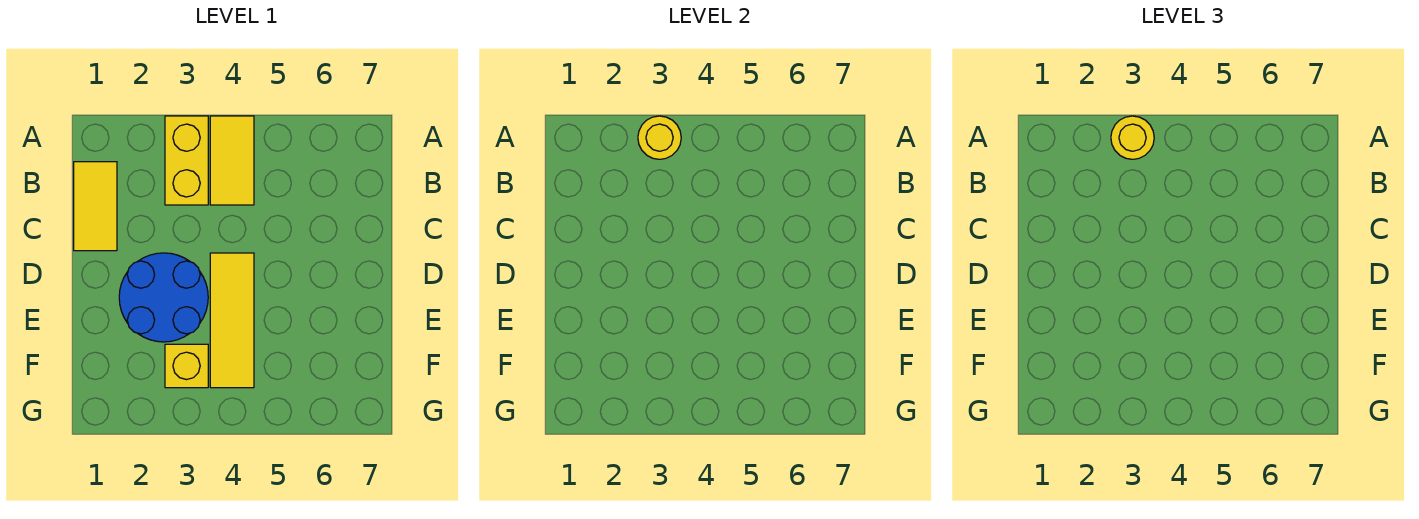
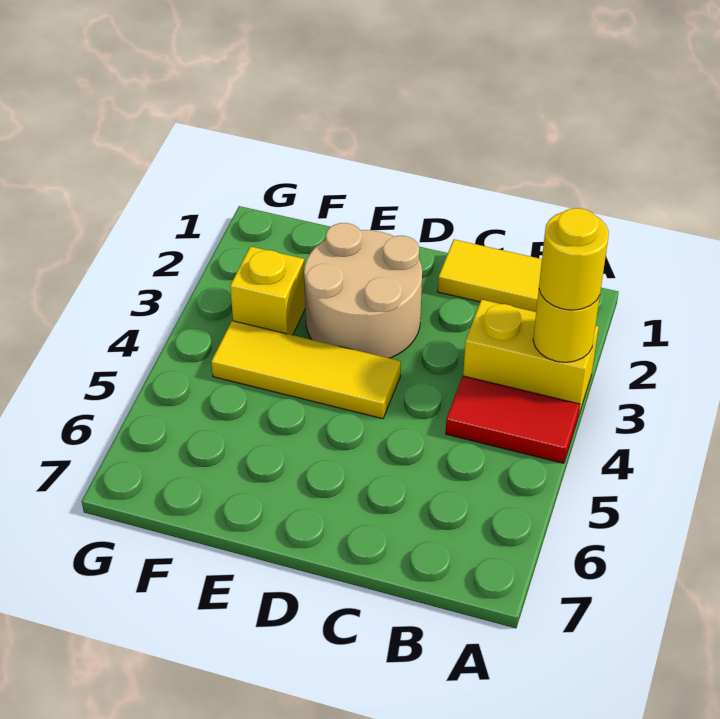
yellow 1x2 tile [210,116,254,205] -> red 1x2 tile [446,376,580,463]
blue 2x2 round brick [119,253,208,342] -> tan 2x2 round brick [304,223,422,358]

